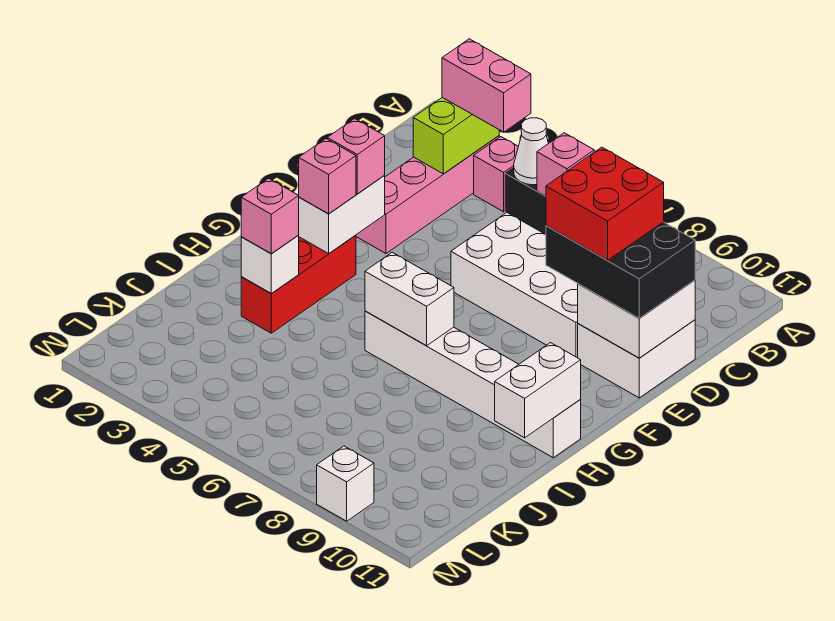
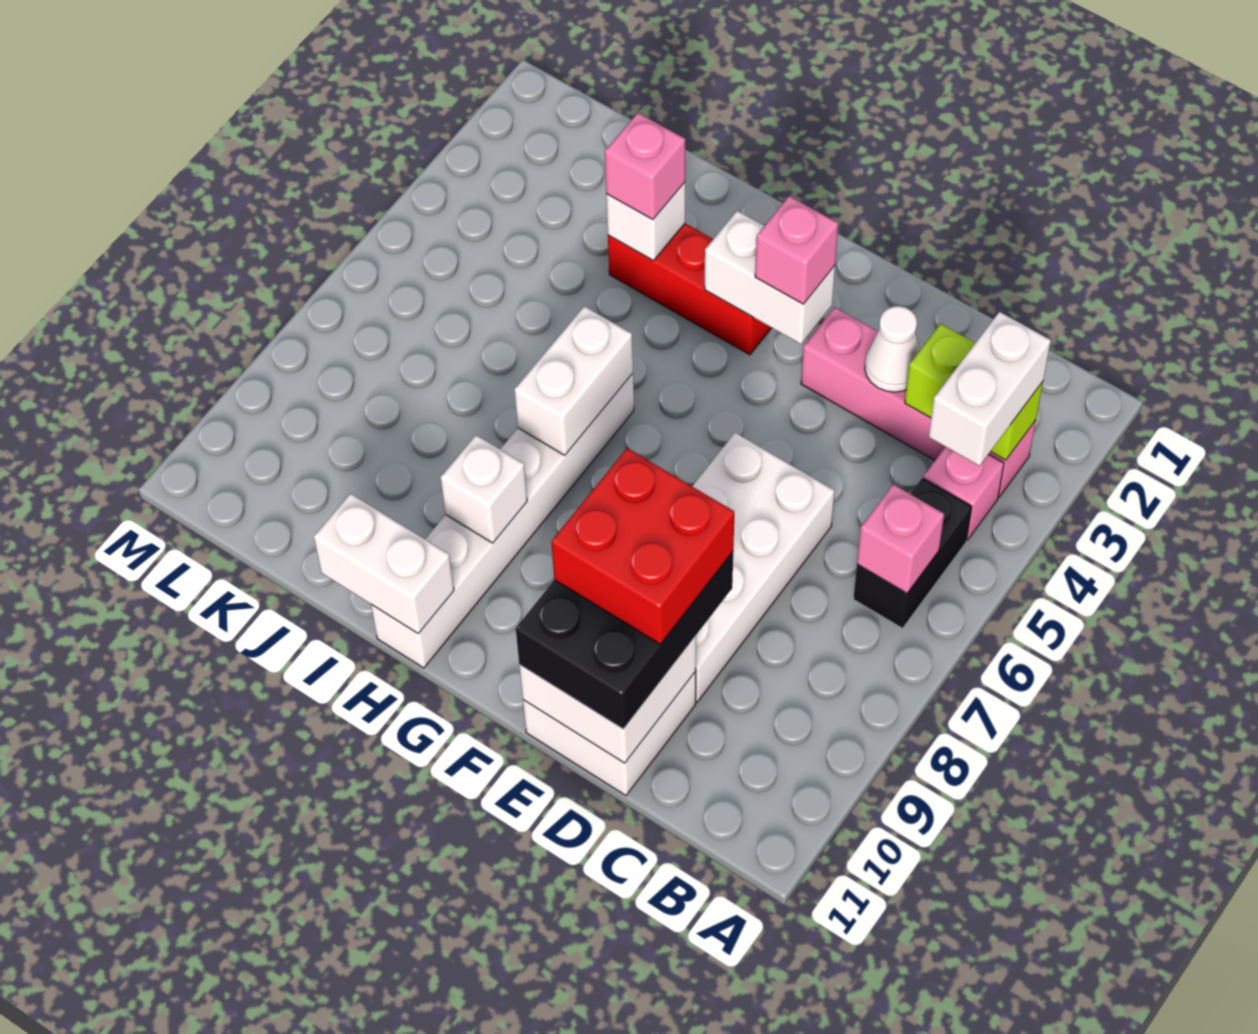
pink 1x2 brick [442,39,531,132] -> white 1x2 brick [929,312,1051,466]
white 1x1 cone [514,118,548,185] -> white 1x1 cone moved to [865,306,920,392]
pink 1x1 brick [299,139,356,214] -> none
white 1x1 brick [317,446,374,521] -> white 1x1 brick moved to [441,435,527,543]

